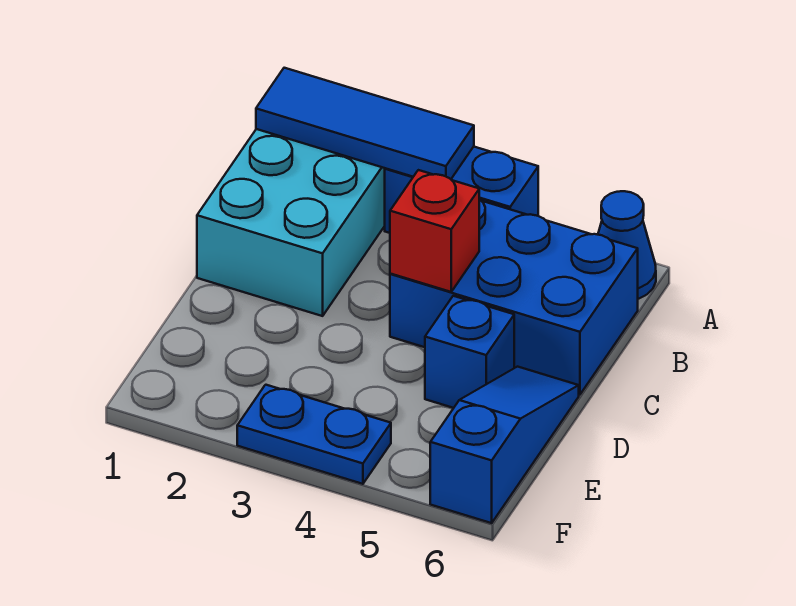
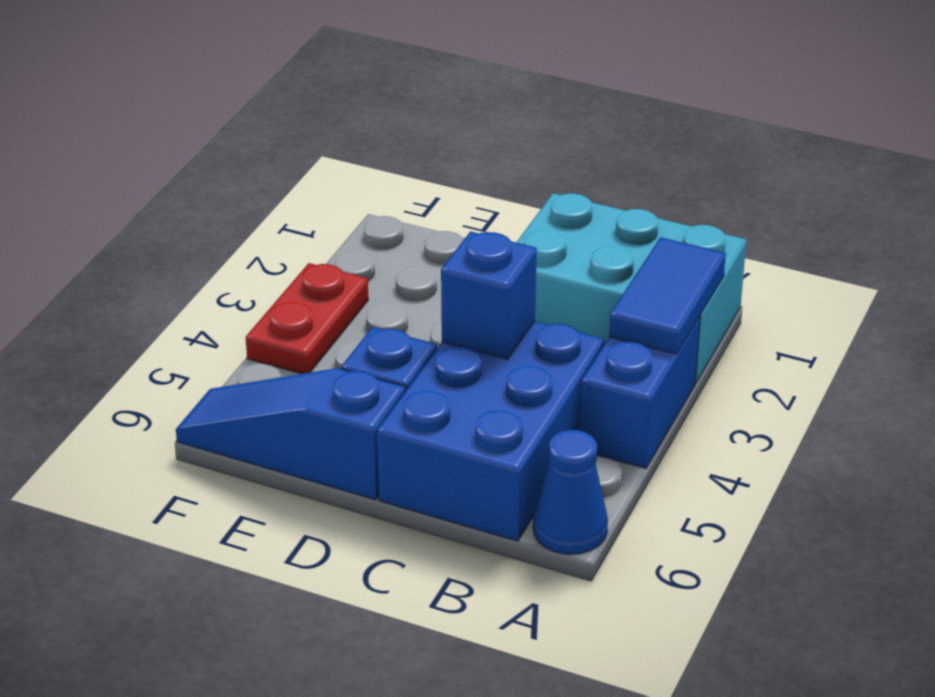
blue 1x3 tile [256,68,474,179] -> blue 1x2 tile [609,237,726,354]
red 1x1 brick [390,170,479,292] -> blue 1x1 brick [441,231,537,360]
blue 1x3 slope [430,367,579,523] -> blue 1x3 slope turned to [176,368,405,500]
blue 1x2 plate [237,385,391,484] -> red 1x2 plate [246,263,368,374]

